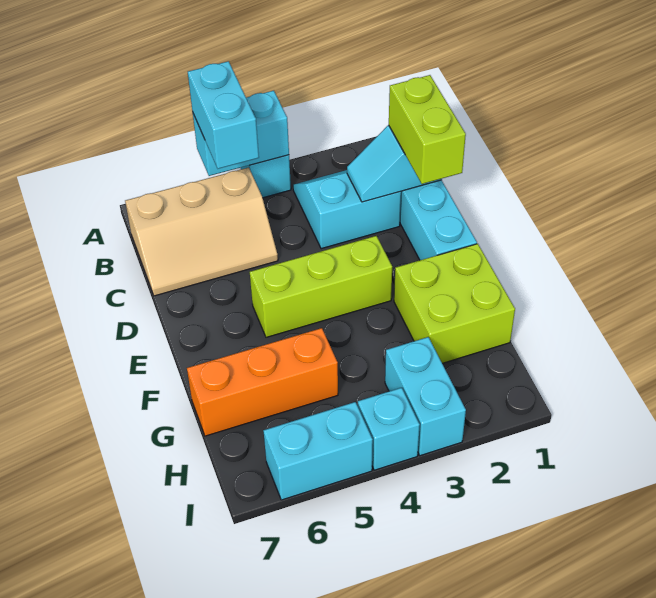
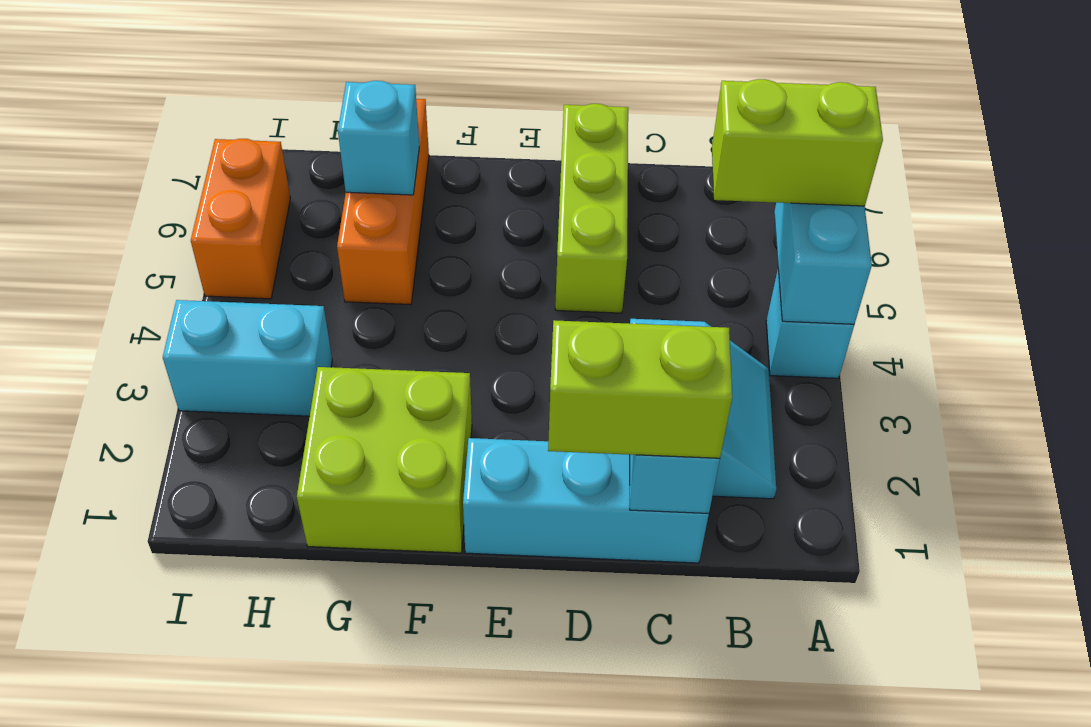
cyan 1x2 brick [188,61,259,169] -> lime 1x2 brick [712,79,883,206]
tan 2x3 slope [125,167,278,296] -> none
lime 1x3 brick [250,236,392,337] -> lime 1x3 brick moved to [555,104,628,313]
cyan 1x1 brick [358,388,420,470] -> cyan 1x1 brick moved to [338,81,419,195]
cyan 1x2 brick [264,402,373,500] -> orange 1x2 brick [191,139,290,299]

